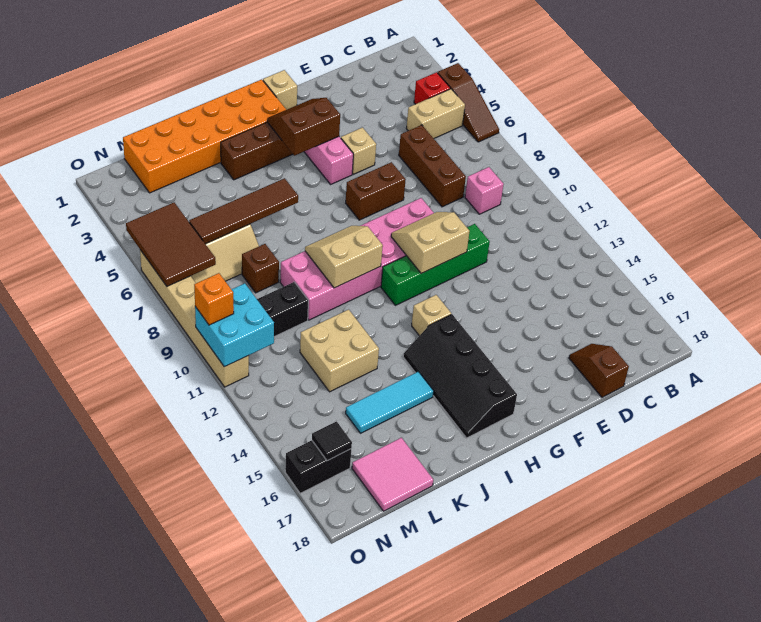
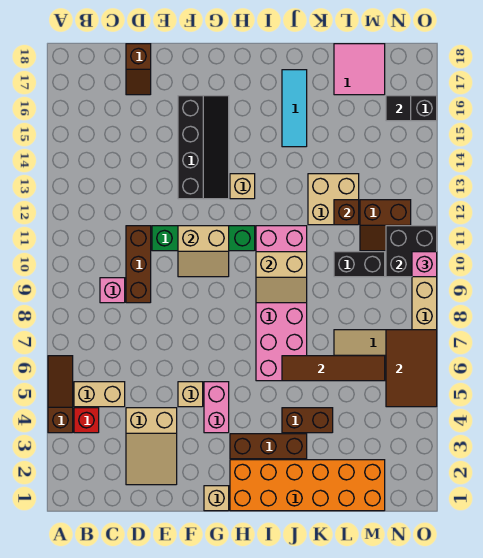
none -> tan 2x3 slope [126,408,177,485]
brown 1x3 brick [399,125,466,207] -> brown 1x3 brick moved to [126,226,151,303]
brown 1x2 brick [346,162,406,220] -> brown 1x2 brick moved to [282,408,333,433]
pink 2x6 brick [280,198,434,320] -> pink 2x6 brick turned to [256,226,307,381]
brown 2x2 slope [267,98,340,156] -> brown 2x2 slope moved to [360,200,411,251]
black 2x4 slope [403,314,517,438] -> black 2x4 slope moved to [178,96,229,199]
cyan 1x3 tile [346,372,434,433] -> cyan 1x3 tile turned to [282,70,307,147]
brown 1x1 brick [242,244,279,293] -> brown 1x1 brick moved to [334,200,359,225]
cyan 2x2 brick [195,283,274,367] -> black 2x2 brick [386,225,437,277]
orange 1x1 brick [194,273,234,325] -> pink 1x1 brick [412,252,437,277]

